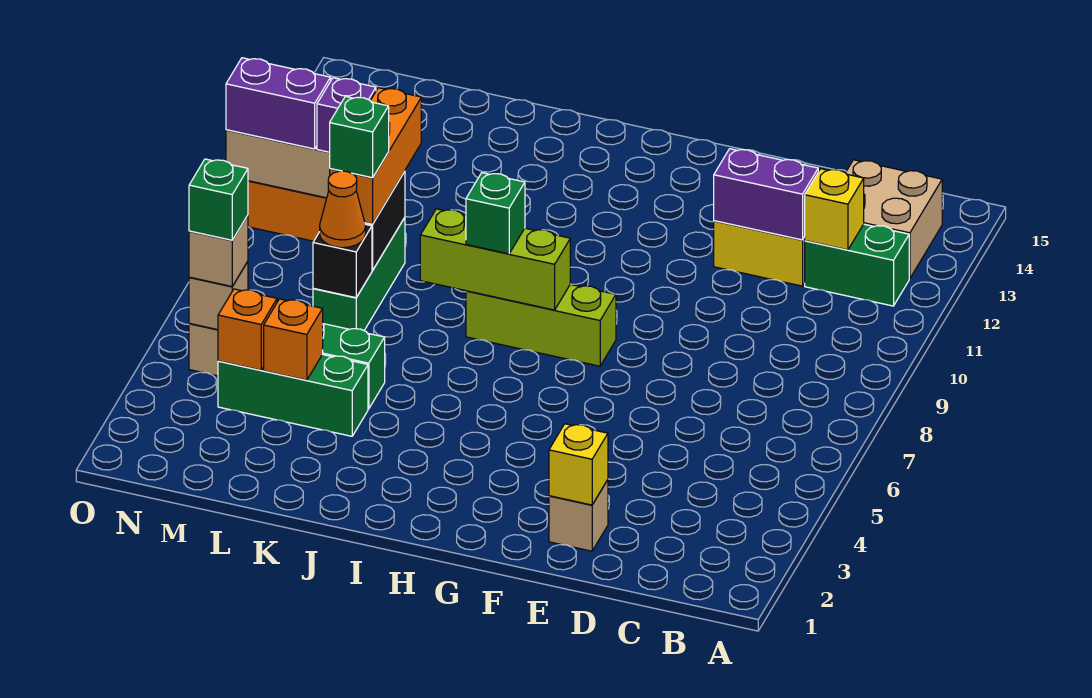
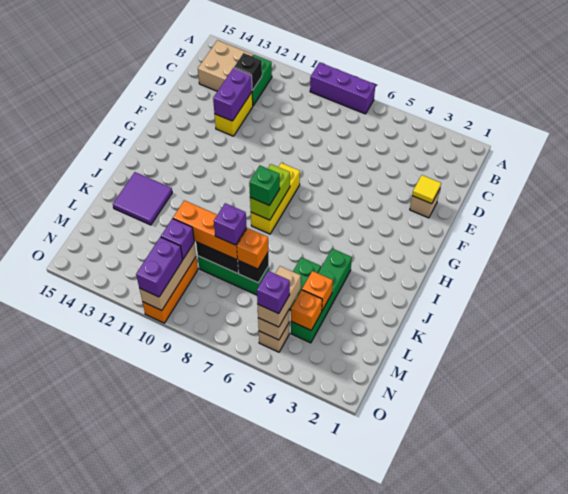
none -> purple 1x3 brick [310,62,375,114]
yellow 1x1 brick [805,169,864,250] -> black 1x1 brick [234,53,262,90]
yellow 1x1 brick [549,424,608,505] -> yellow 1x1 tile [412,175,441,204]
lime 1x3 brick [466,284,616,366] -> yellow 1x3 brick [251,163,300,234]
lime 1x3 brick [420,209,570,310] -> lime 1x2 brick [250,164,290,220]
none -> purple 2x2 tile [113,172,172,225]
green 1x3 brick [218,355,368,436] -> green 1x4 brick [291,249,352,343]
orange 1x1 cone [320,171,366,248] -> orange 1x1 brick [237,228,268,269]
green 1x1 brick [329,96,389,178] -> purple 1x1 brick [214,203,247,245]
tan 1x1 brick [189,215,248,286] -> tan 1x2 brick [257,266,301,327]
green 1x1 brick [189,159,248,240] -> purple 1x1 brick [257,271,290,314]

